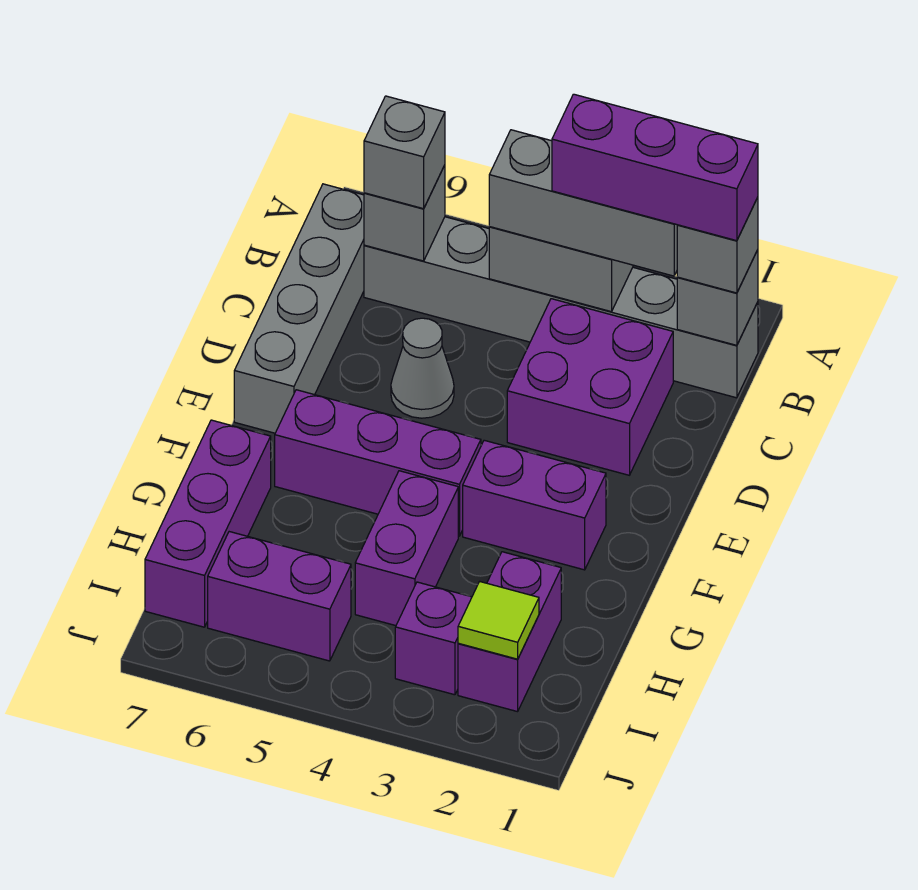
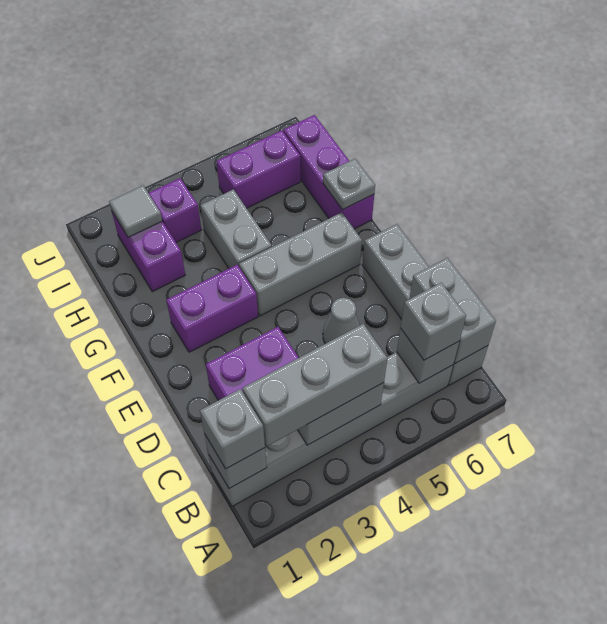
purple 1x3 brick [552,94,758,241] -> none
none -> grey 1x2 brick [409,258,496,363]
purple 1x3 brick [275,390,481,536] -> grey 1x3 brick [239,212,362,316]
purple 1x2 brick [355,471,458,626] -> grey 1x2 brick [201,189,272,268]
none -> grey 1x1 plate [323,159,375,210]
lime 1x1 tile [458,582,539,659] -> grey 1x1 tile [109,186,162,237]

